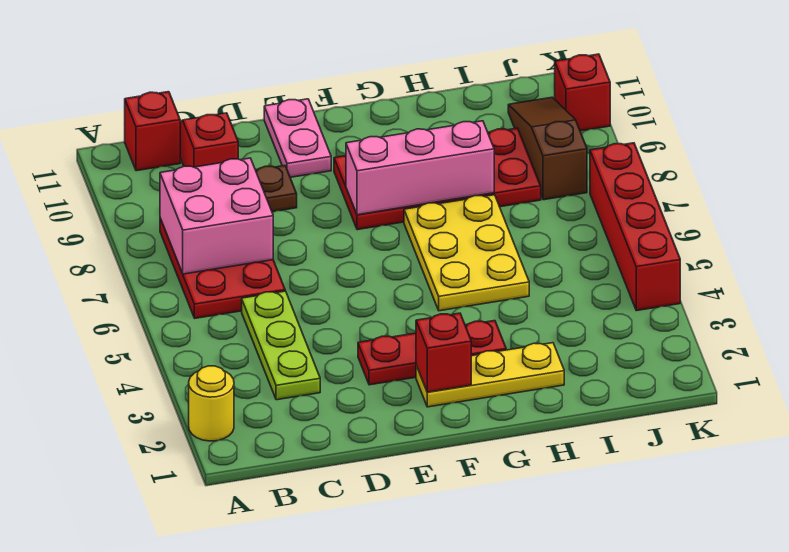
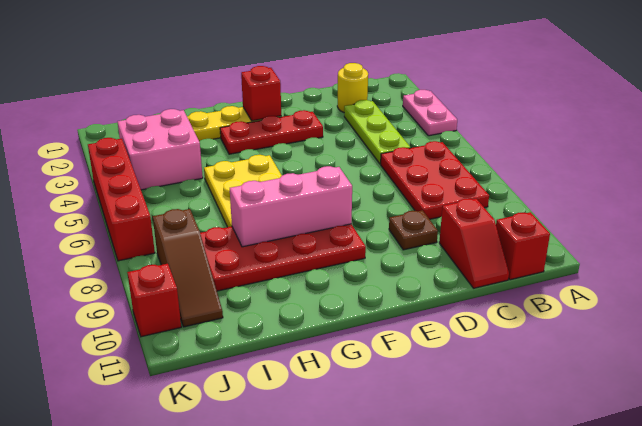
yellow 1x1 round brick [189,366,234,441] -> yellow 1x1 round brick moved to [337,63,368,112]
pink 2x2 brick [160,158,273,274] -> pink 2x2 brick moved to [118,109,203,190]
pink 1x2 plate [264,99,331,177] -> pink 1x2 plate moved to [403,90,457,136]

